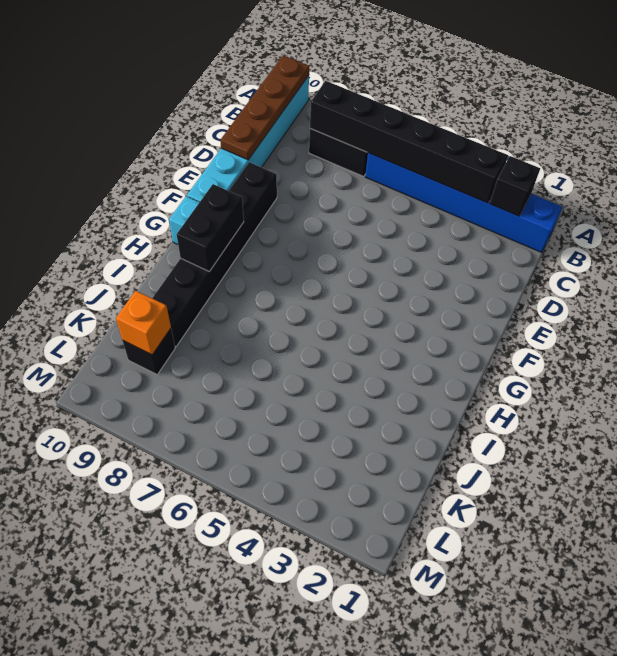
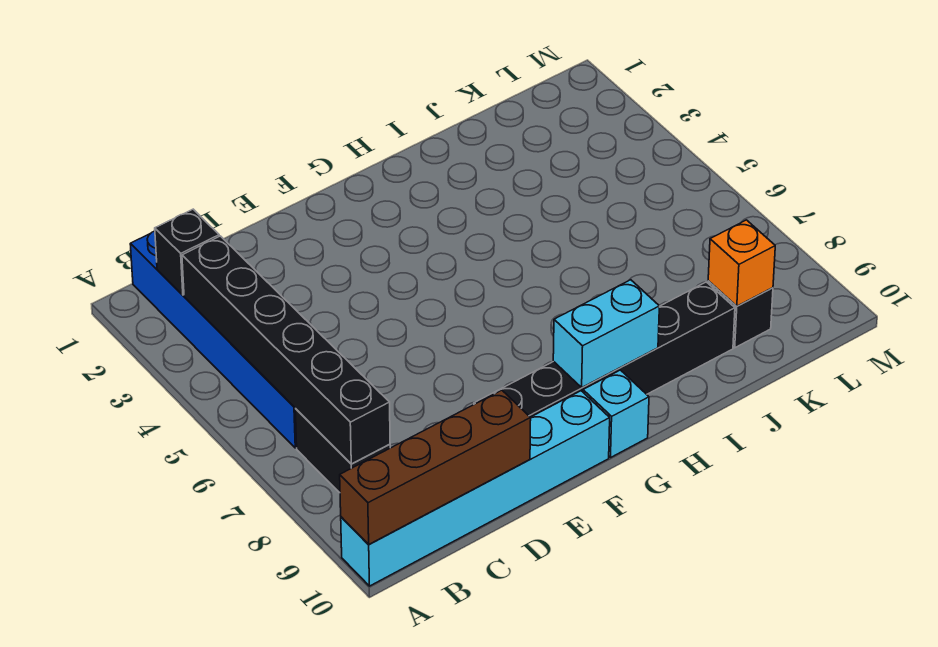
brown 1x4 plate [220,55,309,160] -> brown 1x4 brick [340,390,531,544]
black 1x2 brick [177,184,244,272] -> cyan 1x2 brick [553,280,659,388]

